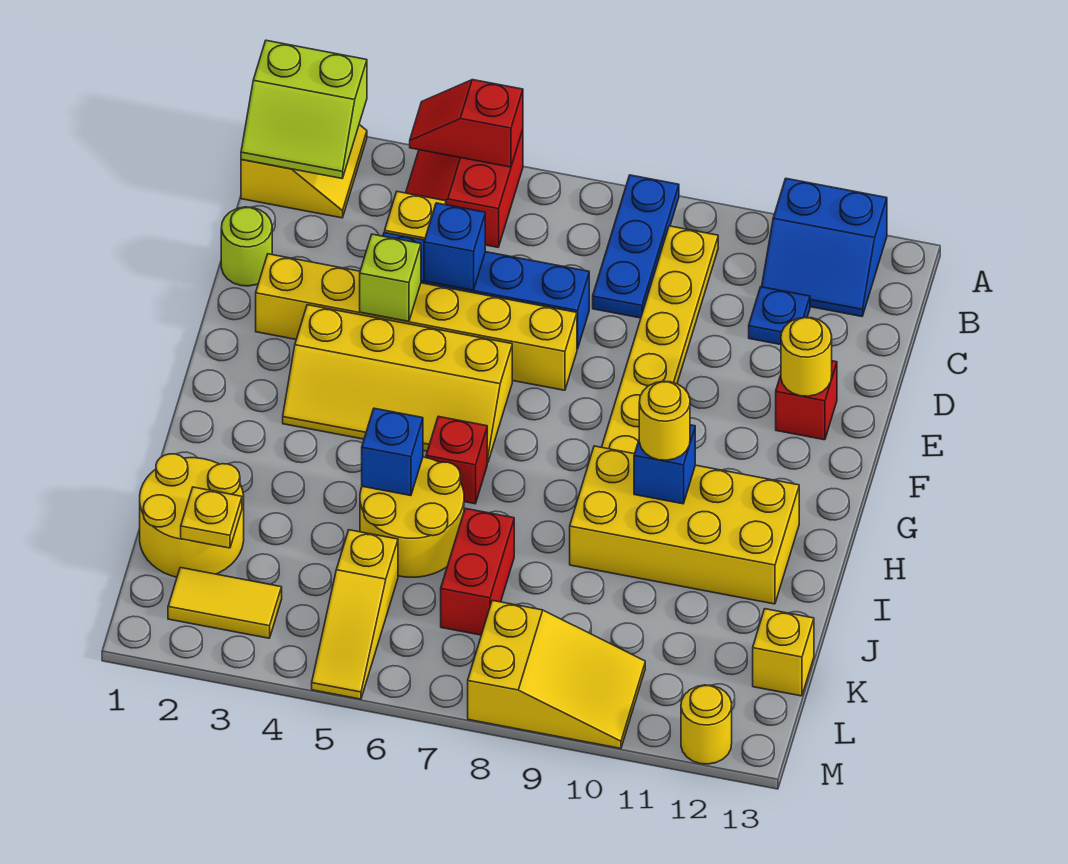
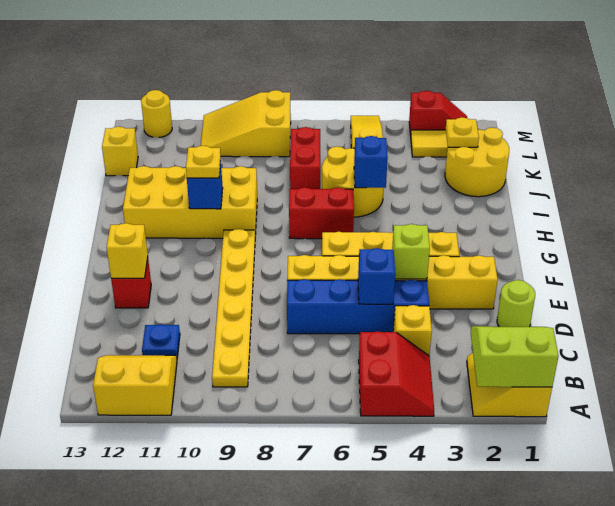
red 1x2 slope [410,80,523,167] -> red 1x2 slope moved to [409,91,467,136]
blue 1x3 plate [593,175,679,318] -> none
blue 2x2 slope [762,179,887,316] -> yellow 2x2 slope [93,355,177,415]
yellow 1x1 round brick [781,317,832,396] -> yellow 1x1 brick [107,223,148,278]
red 1x1 brick [426,416,487,504] -> red 1x2 brick [289,187,354,239]
yellow 1x1 round brick [639,381,690,460] -> yellow 1x1 plate [186,146,221,178]

